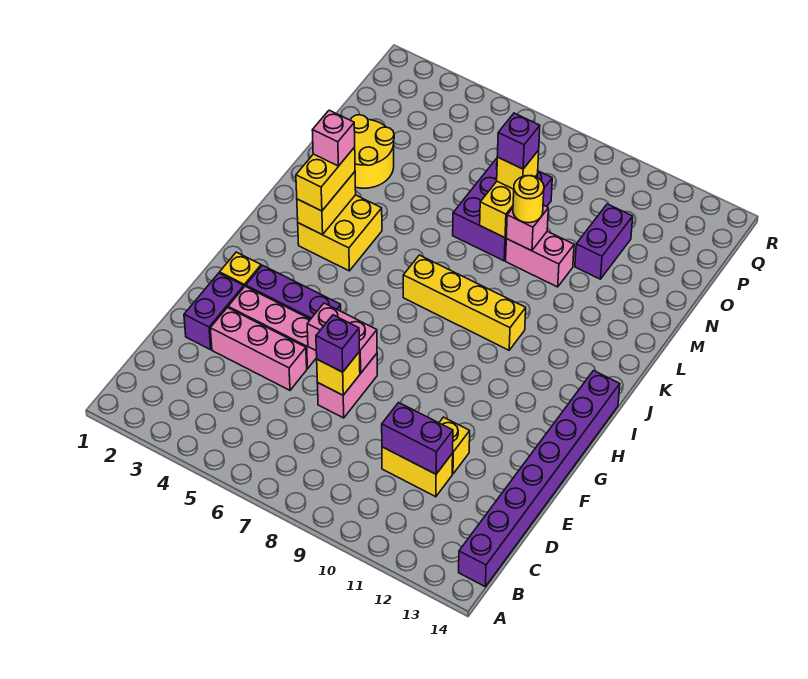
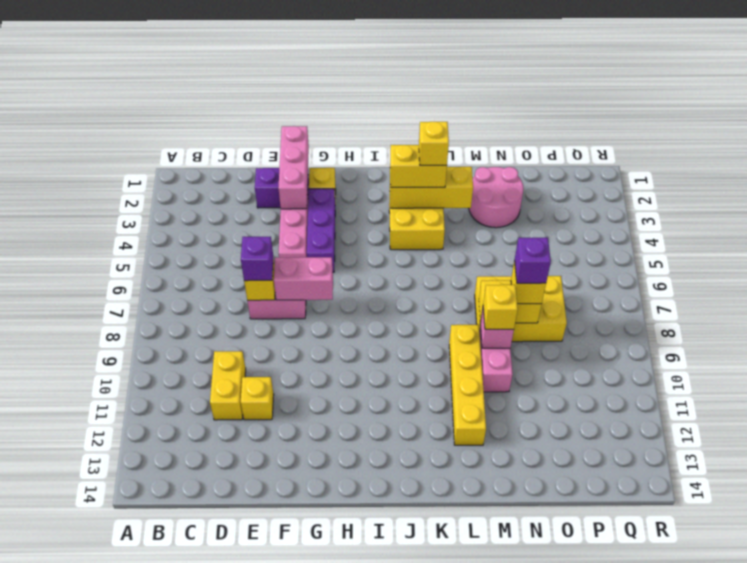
purple 1x8 brick [459,371,620,587] -> none
purple 1x2 brick [382,403,453,474] -> none
pink 1x3 brick [210,308,307,390] -> pink 1x3 brick moved to [278,126,309,209]
pink 1x2 brick [307,303,377,373] -> pink 1x2 brick turned to [274,257,333,300]
yellow 1x2 brick [297,172,356,235] -> yellow 1x3 brick [390,167,473,208]
yellow 1x4 brick [403,255,526,350] -> yellow 1x4 brick moved to [449,325,486,445]
pink 1x1 brick [312,110,355,166] -> yellow 1x1 brick [419,121,449,165]
yellow 2x2 round brick [351,115,394,188] -> pink 2x2 round brick [469,167,523,228]
purple 2x3 brick [453,158,552,261] -> yellow 2x3 brick [475,276,567,342]
yellow 1x1 round brick [513,176,544,223] -> yellow 1x1 brick [483,285,518,329]
purple 1x2 brick [575,204,633,279] -> none

